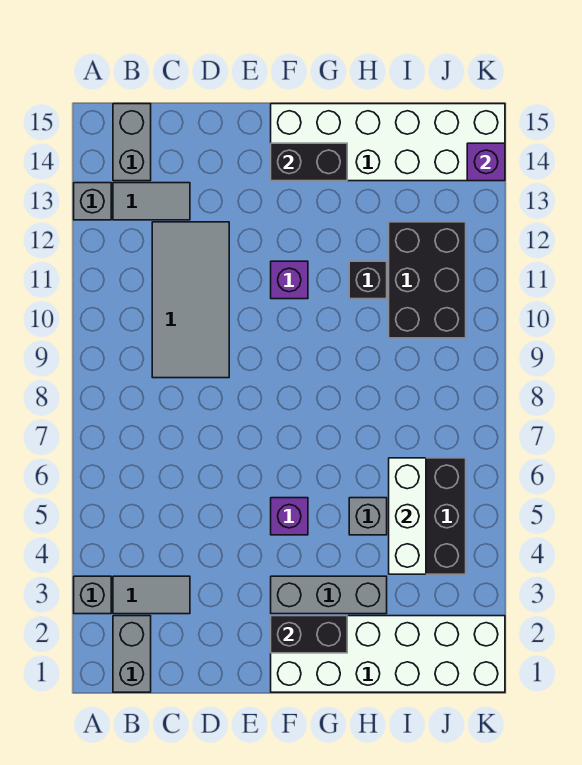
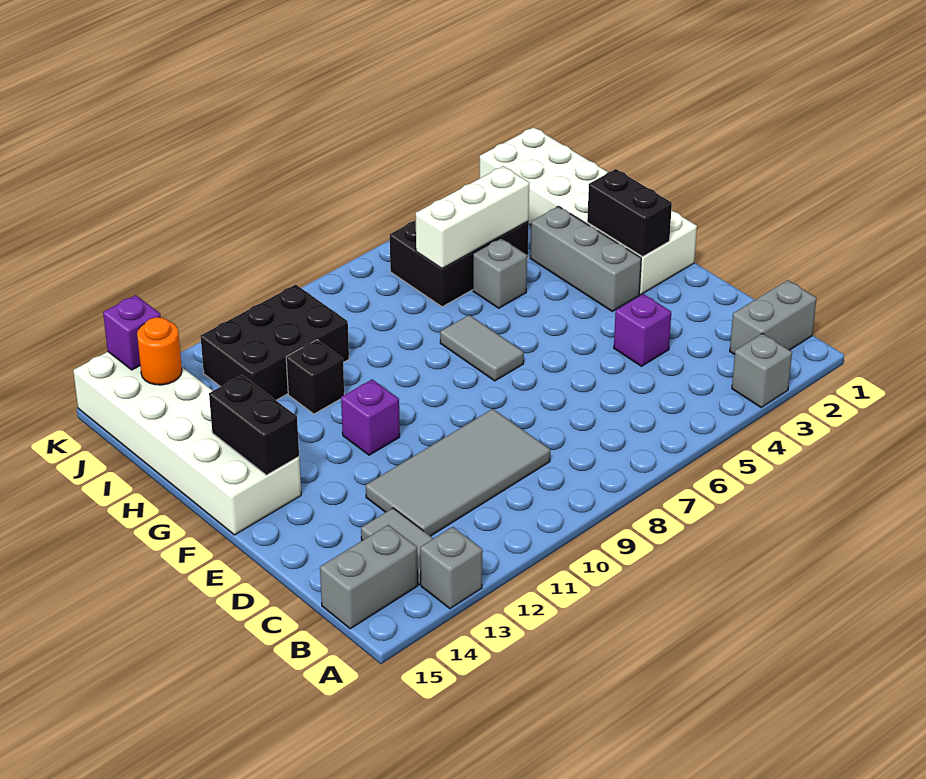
grey 1x2 tile [113,576,190,614] -> grey 1x2 tile moved to [440,315,524,381]
purple 1x1 brick [271,498,308,535] -> purple 1x1 brick moved to [614,294,671,366]
none -> orange 1x1 round brick [137,317,182,385]

